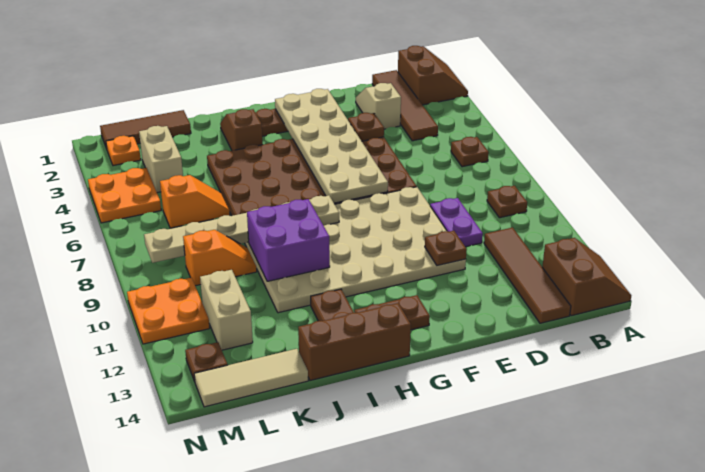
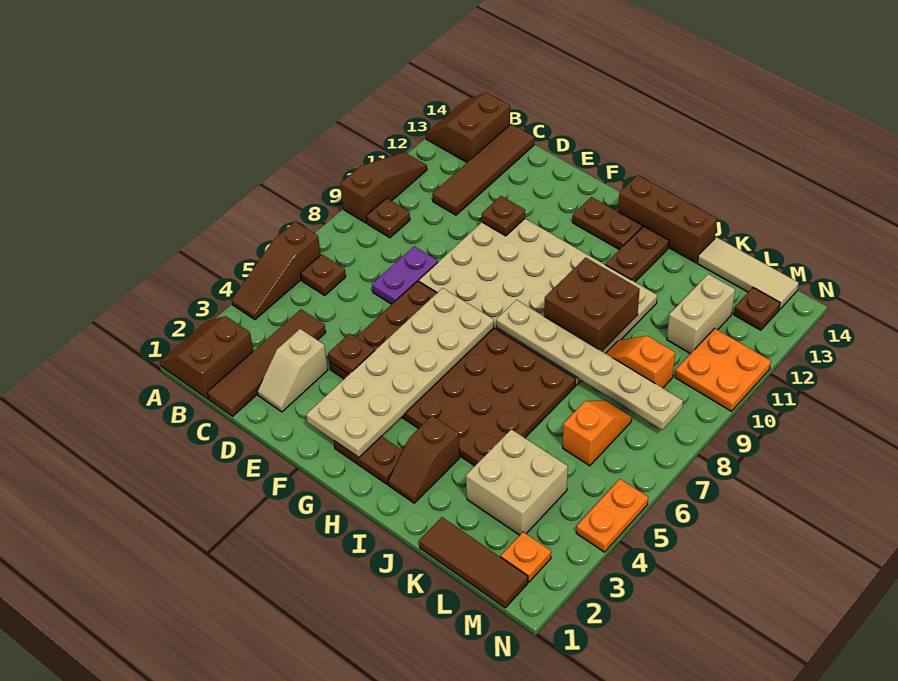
none -> brown 1x3 slope [232,222,321,320]
none -> brown 1x3 slope [340,152,427,223]
purple 1x2 plate [430,198,483,247] -> purple 1x2 plate moved to [372,246,438,304]
purple 2x2 brick [247,199,330,281] -> brown 2x2 brick [544,258,640,351]
orange 1x2 slope [160,175,230,228] -> orange 1x2 slope turned to [563,400,632,466]
tan 1x2 brick [139,126,183,193] -> tan 2x2 brick [466,429,568,535]
orange 2x2 plate [88,168,161,223] -> orange 1x2 plate [576,479,648,552]

